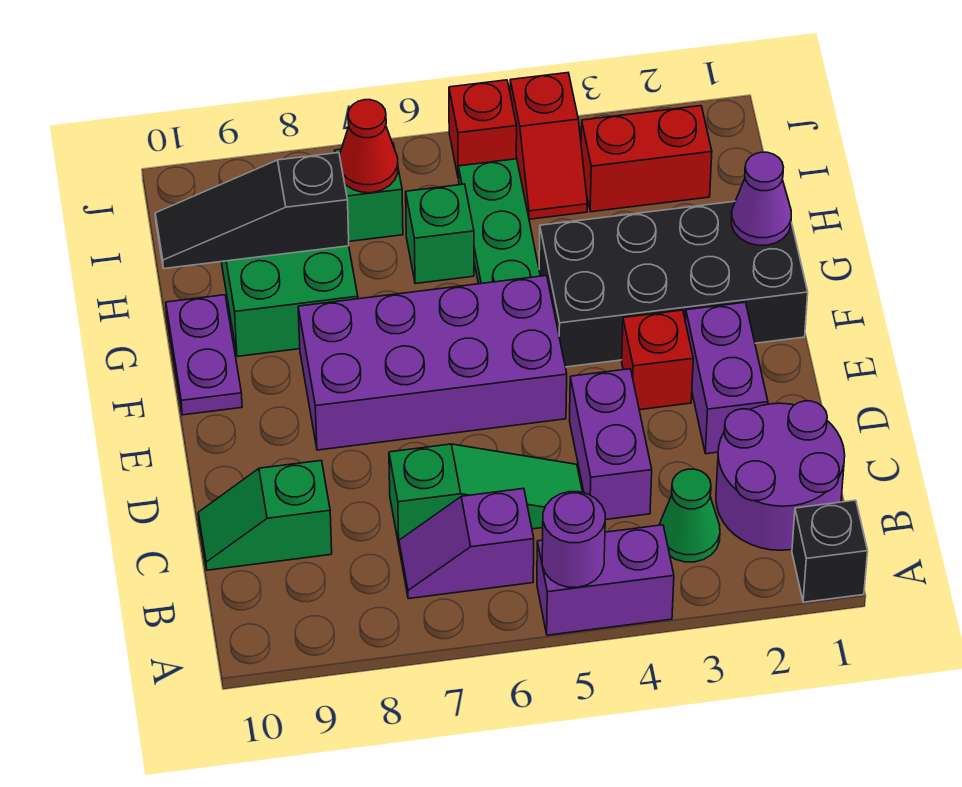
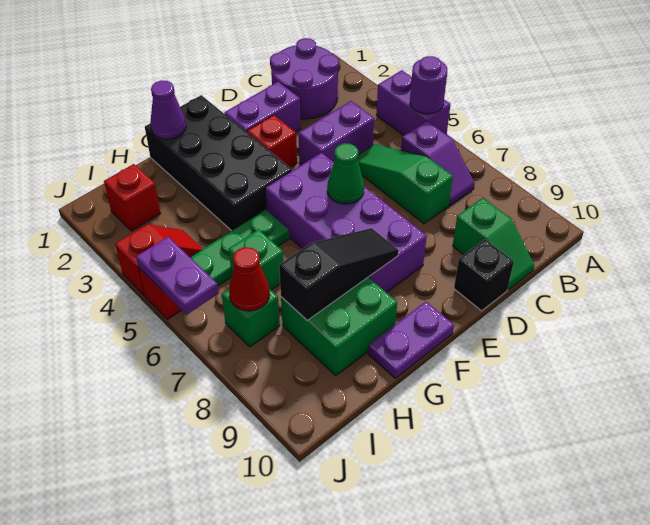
black 1x1 brick [792,500,868,602] -> black 1x1 brick moved to [454,239,514,311]
green 1x1 cone [659,469,720,562] -> green 1x1 cone moved to [327,143,364,204]
black 1x3 slope [155,153,349,269] -> black 1x3 slope turned to [279,228,399,320]
red 1x2 brick [581,106,712,212] -> red 1x1 brick [104,164,161,231]
none -> purple 1x2 plate [136,237,219,315]

